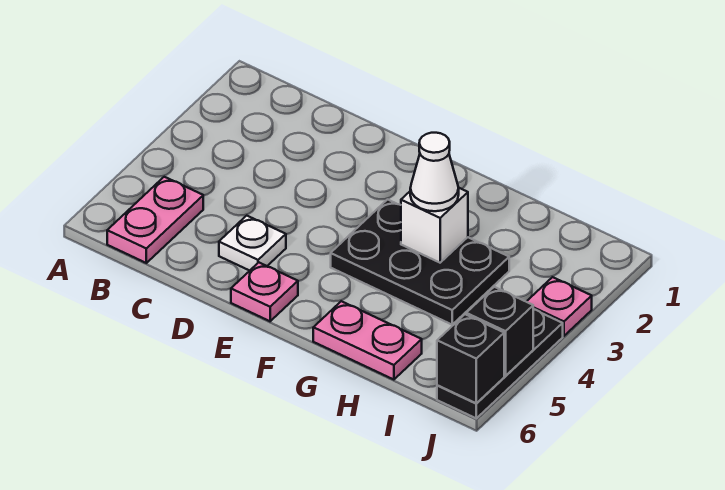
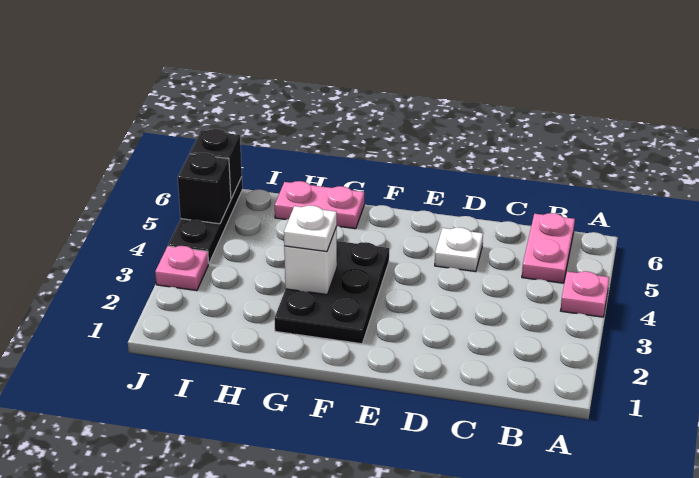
pink 1x1 plate [231,262,298,321] -> pink 1x1 plate moved to [561,271,609,317]
black 2x3 plate [331,200,509,325] -> black 2x3 plate turned to [274,241,389,344]
white 1x1 cone [410,133,459,211] -> white 1x1 plate [284,206,337,252]

